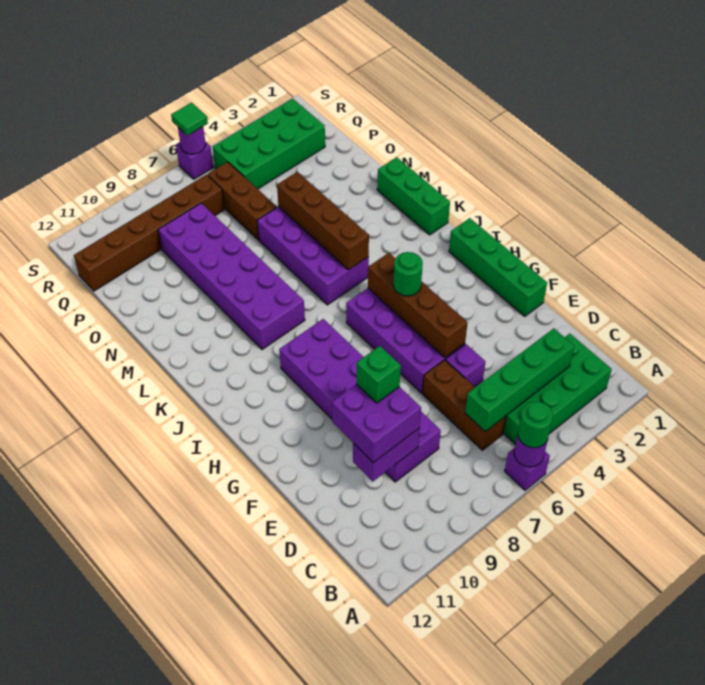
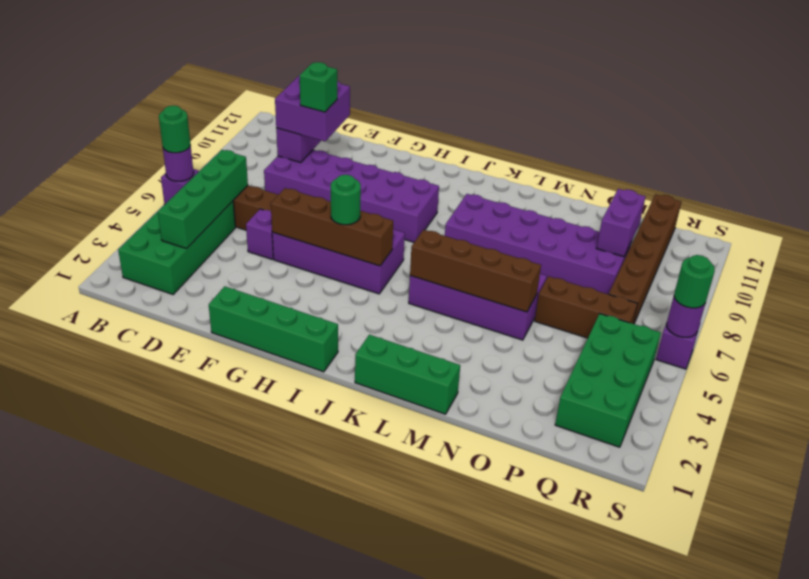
none -> purple 1x2 brick [596,189,646,257]
green 1x1 tile [171,103,208,135] -> green 1x1 round brick [674,255,715,308]

